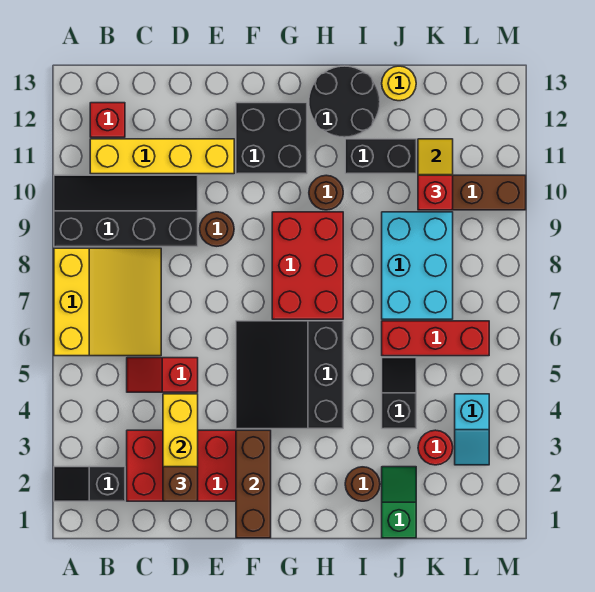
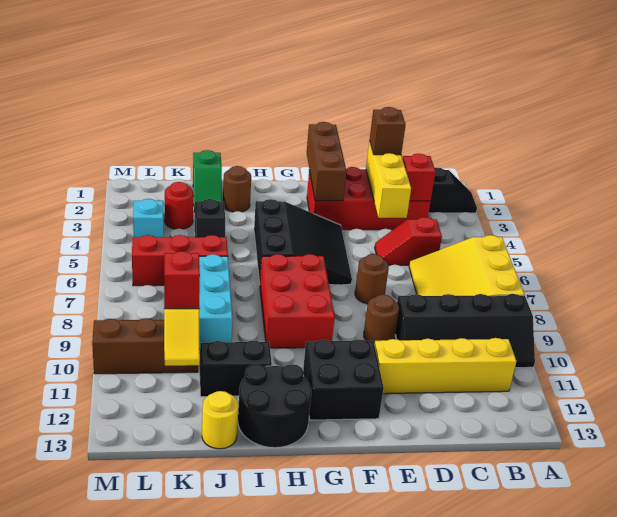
red 1x1 brick [90,103,125,137] -> red 1x1 brick moved to [402,154,436,201]
red 1x2 slope [127,358,198,392] -> red 1x2 slope turned to [375,217,442,265]
brown 1x1 round brick [309,175,343,210] -> brown 1x1 round brick moved to [355,254,389,304]

